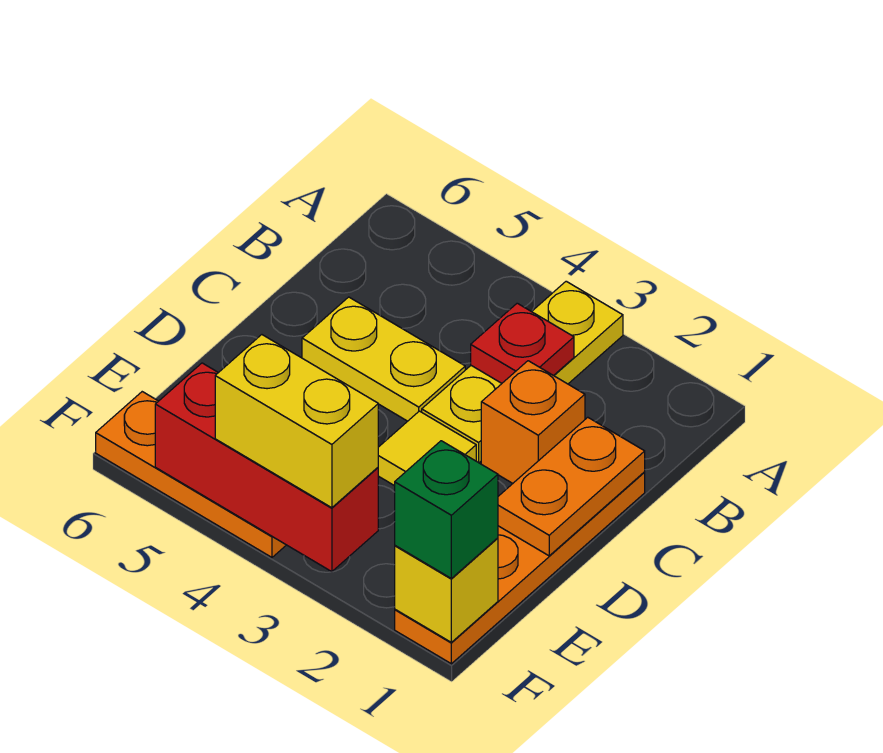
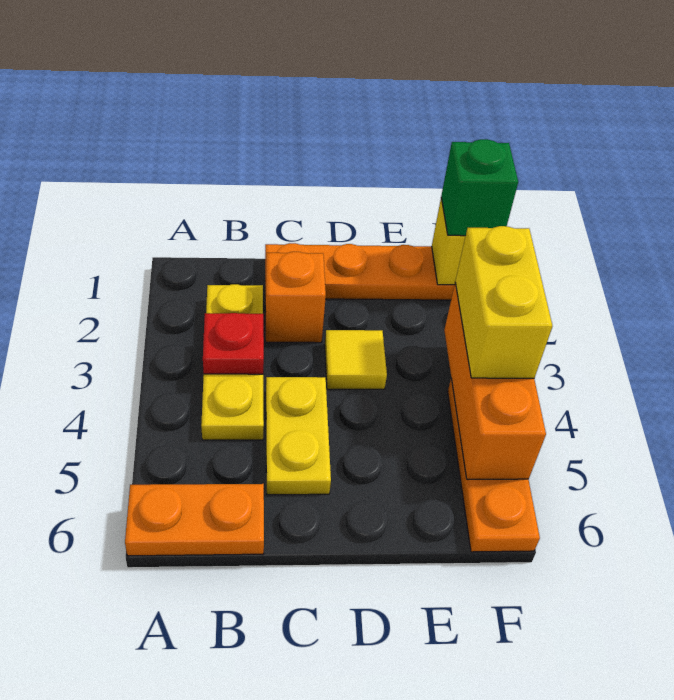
yellow 1x3 plate [422,281,623,463] -> yellow 1x3 plate turned to [201,284,264,440]
orange 1x2 plate [498,417,645,556] -> orange 1x2 plate moved to [125,484,264,556]
red 1x3 brick [155,363,378,572] -> orange 1x3 brick [444,283,546,479]

